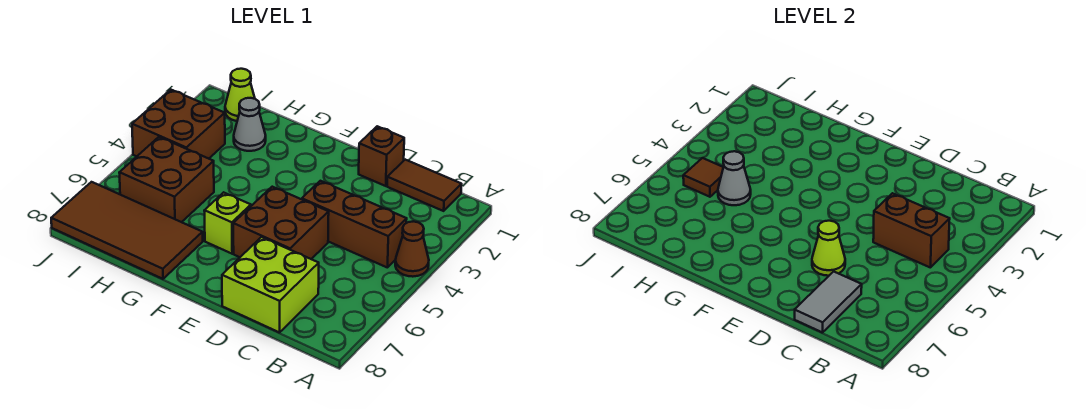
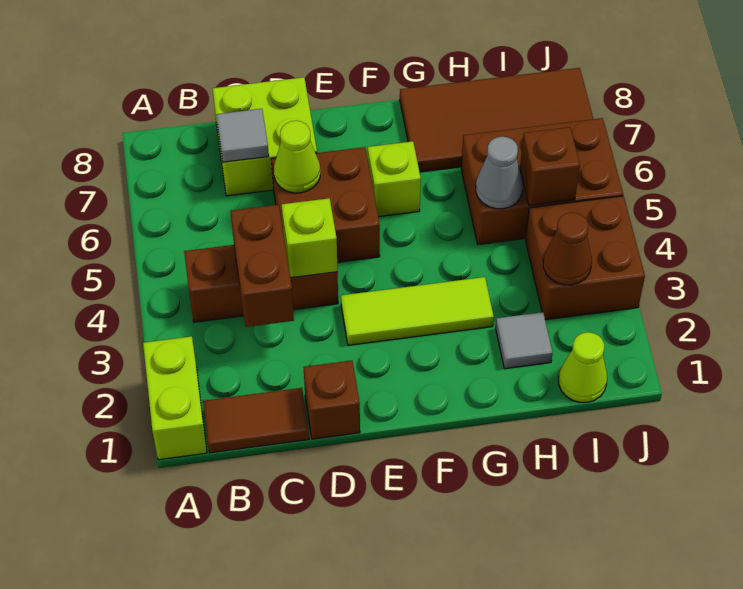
none -> lime 1x2 brick [143,336,207,460]
brown 1x1 cone [395,221,429,277] -> brown 1x1 cone moved to [543,212,592,285]
brown 1x2 brick [873,193,950,268] -> brown 1x2 brick turned to [231,205,294,327]
grey 1x2 tile [795,271,862,332] -> grey 1x1 tile [216,109,269,162]
none -> lime 1x1 brick [282,198,338,278]
none -> lime 1x3 tile [341,277,494,345]
grey 1x1 cone [234,98,266,151] -> grey 1x1 tile [496,312,553,369]
brown 2x2 brick [119,137,214,222] -> brown 2x3 brick [461,118,623,244]
brown 1x1 tile [683,158,723,197] -> brown 1x1 brick [520,127,580,205]

